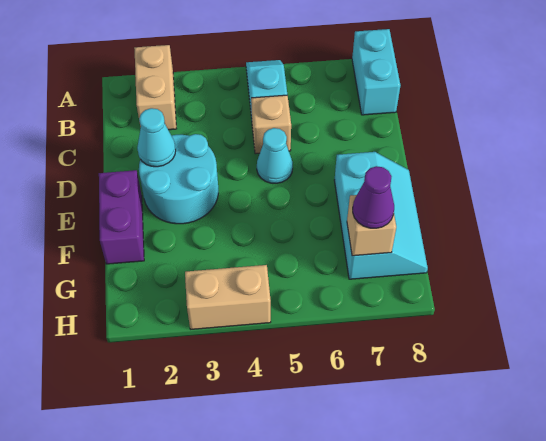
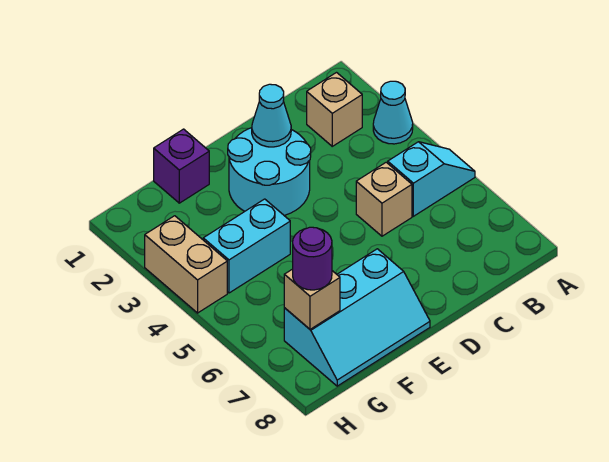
tan 1x2 brick [134,45,176,130] -> tan 1x1 brick [307,73,362,146]
cyan 1x2 brick [352,29,400,115] -> cyan 1x2 brick moved to [203,199,290,293]
cyan 1x1 cone [257,128,293,183] -> cyan 1x1 cone moved to [373,81,413,144]
purple 1x2 brick [99,170,144,264] -> purple 1x1 brick [154,129,209,203]
purple 1x1 cone [353,166,394,228] -> purple 1x1 round brick [293,227,332,290]

